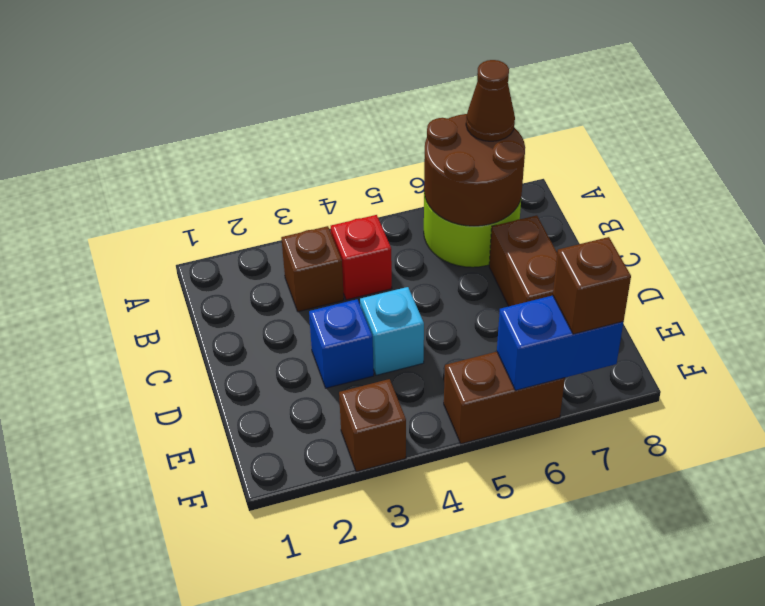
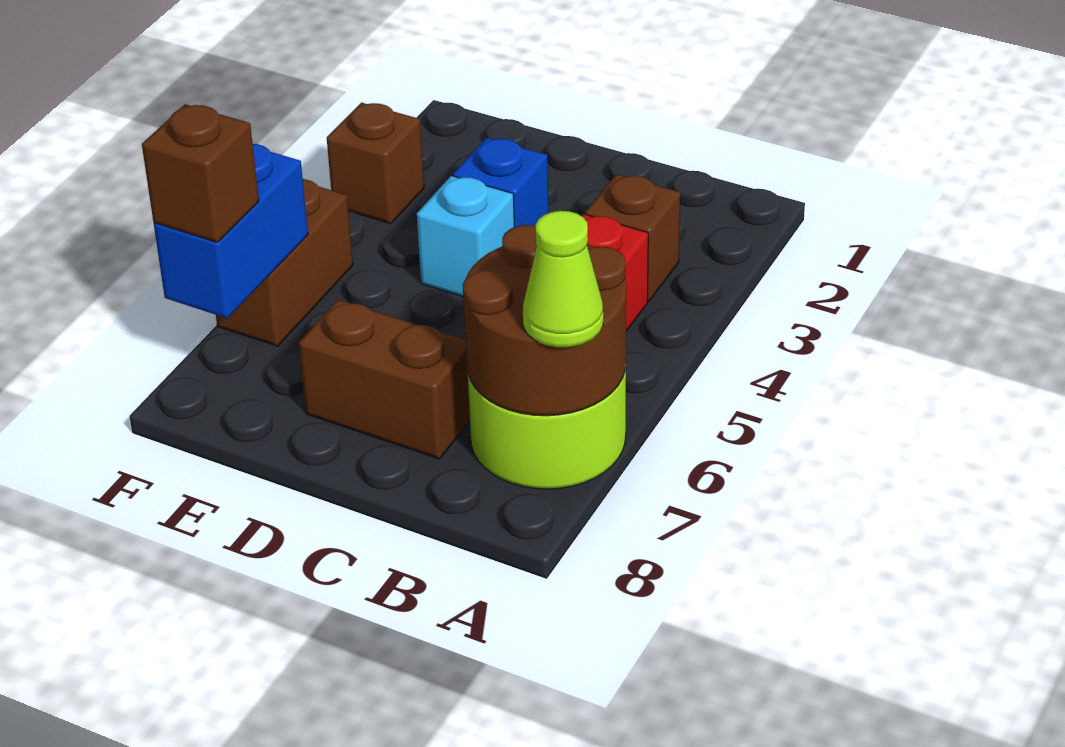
brown 1x1 cone [466,60,515,141] -> lime 1x1 cone [523,211,603,347]

